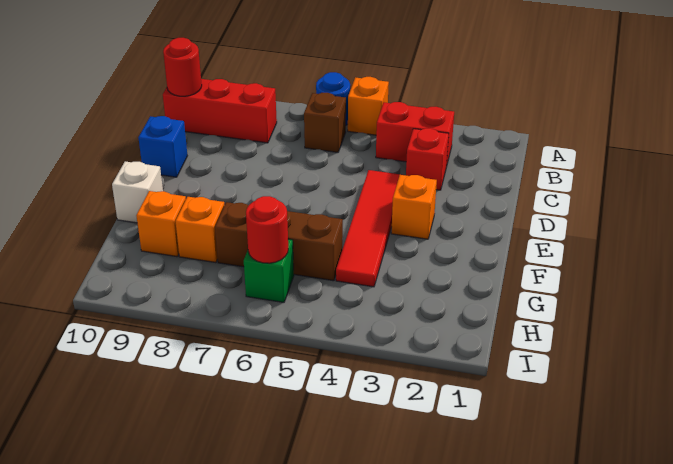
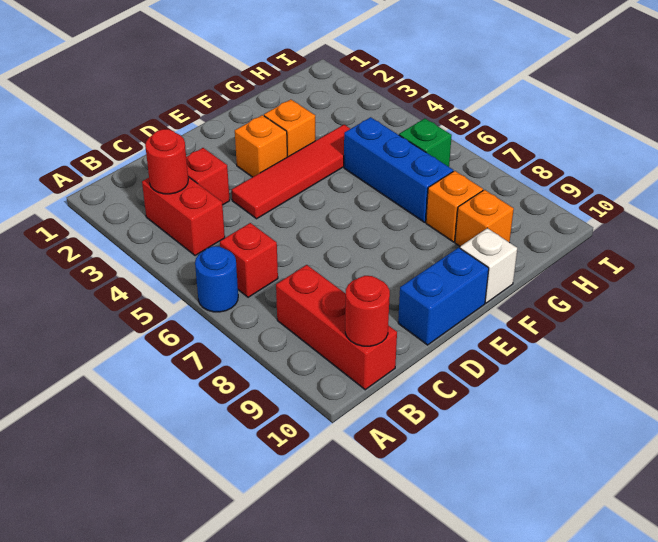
orange 1x1 brick [348,77,389,135] -> orange 1x1 brick moved to [264,99,315,157]
brown 1x1 brick [304,93,346,152] -> red 1x1 brick [220,223,278,297]
blue 1x1 brick [138,116,187,177] -> blue 1x2 brick [398,248,489,345]
brown 1x3 brick [215,202,343,281] -> blue 1x3 brick [344,117,453,222]
red 1x1 round brick [246,196,288,263] -> red 1x1 round brick moved to [145,129,188,194]

